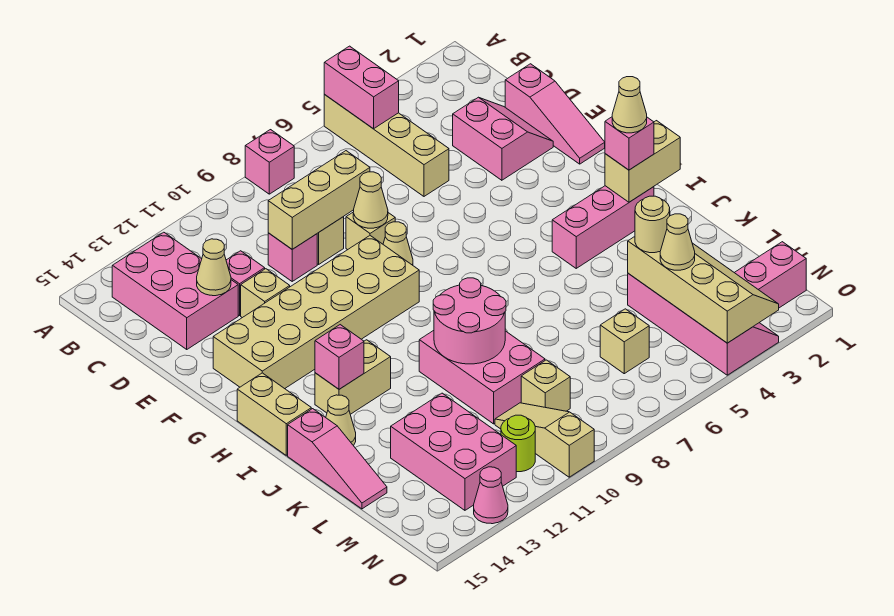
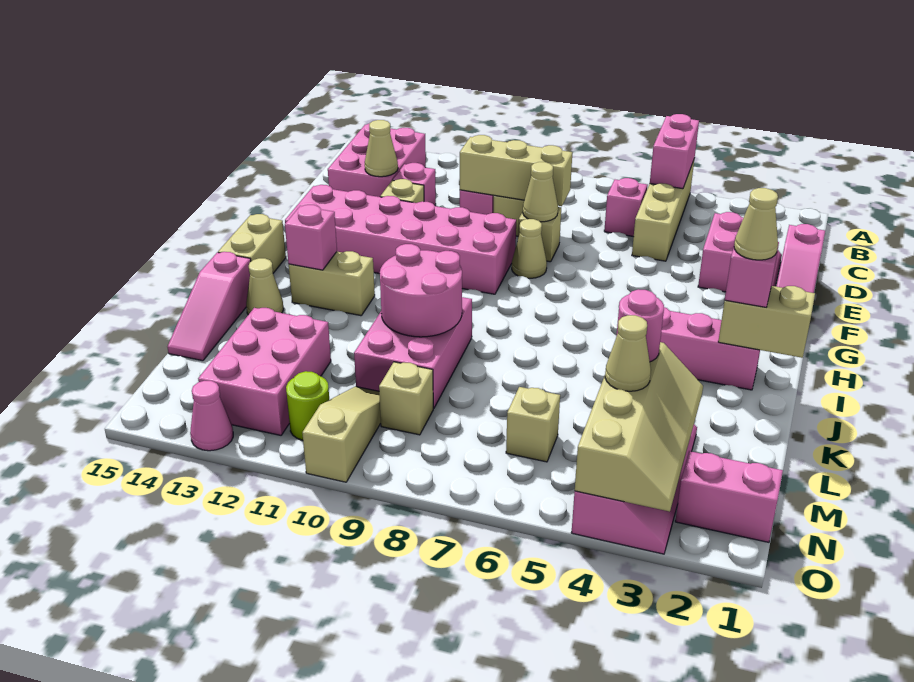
pink 1x1 brick [245,130,294,194] -> pink 1x1 brick moved to [604,178,647,237]
tan 2x6 brick [213,236,419,389] -> pink 2x6 brick [285,185,516,294]
tan 1x1 round brick [635,196,670,253] -> pink 1x1 round brick [616,289,664,362]

